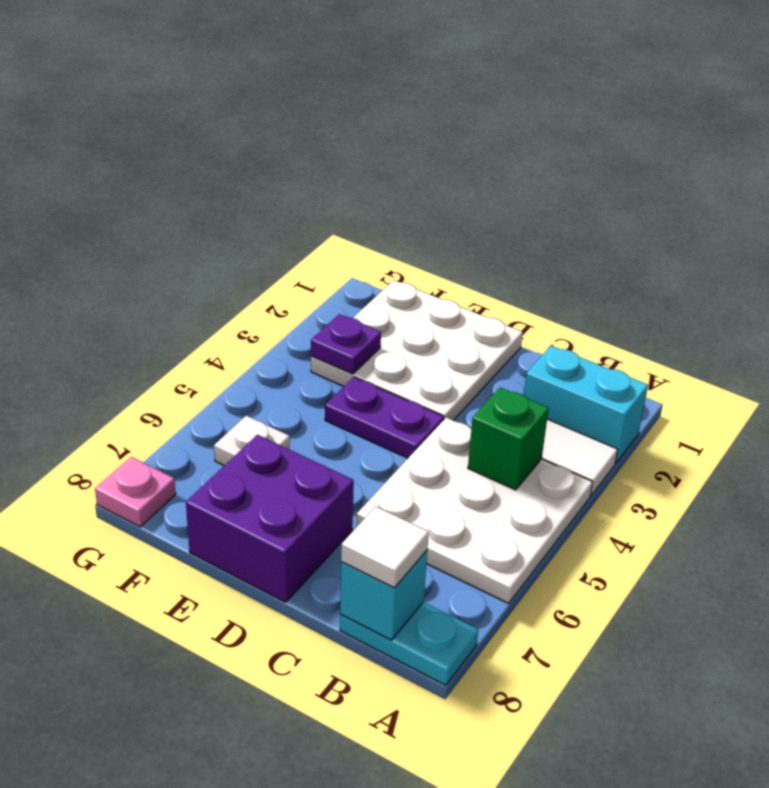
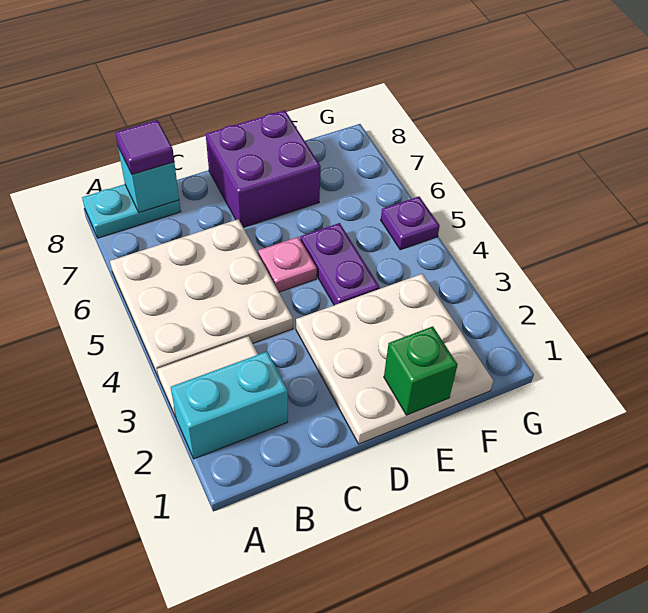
green 1x1 brick [468,388,549,490] -> green 1x1 brick moved to [384,326,457,415]
white 1x1 tile [341,507,429,588] -> purple 1x1 tile [115,120,174,174]
purple 1x2 plate [325,377,444,458] -> purple 1x2 plate turned to [300,223,380,305]
purple 1x1 plate [311,314,381,374] -> purple 1x1 plate moved to [381,197,440,250]
white 1x1 plate [214,416,290,466] -> none
pink 1x1 plate [95,457,176,527] -> pink 1x1 plate moved to [258,237,317,292]

